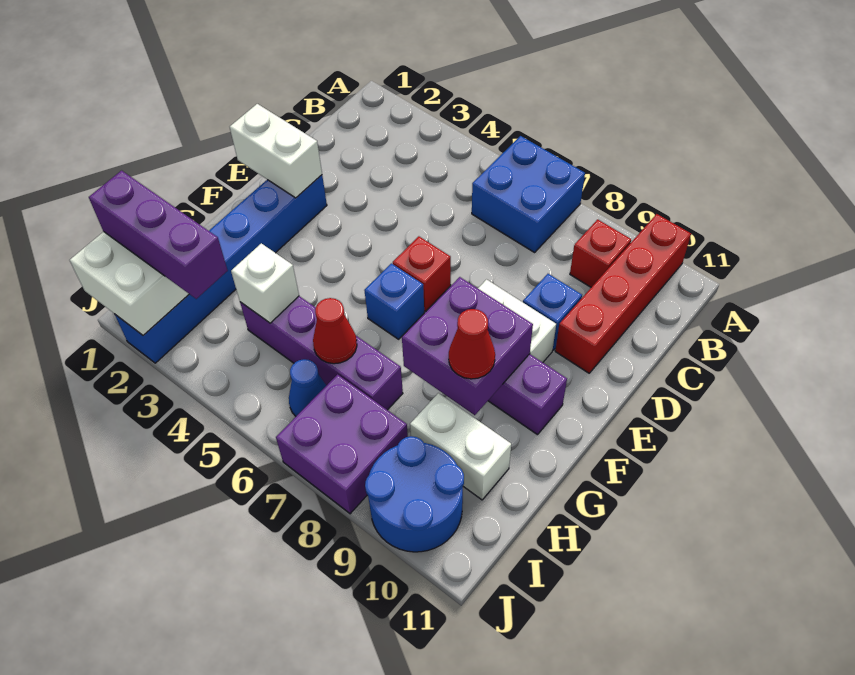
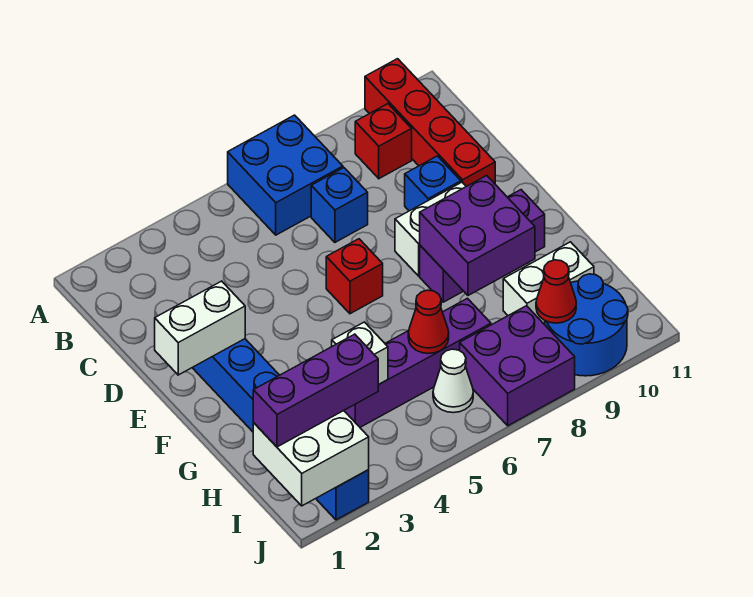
blue 1x1 brick [364,263,424,339] -> blue 1x1 brick moved to [311,168,368,242]
red 1x1 cone [449,309,495,379] -> red 1x1 cone moved to [536,260,576,323]
blue 1x1 cone [289,359,326,416] -> white 1x1 cone [433,349,473,413]

